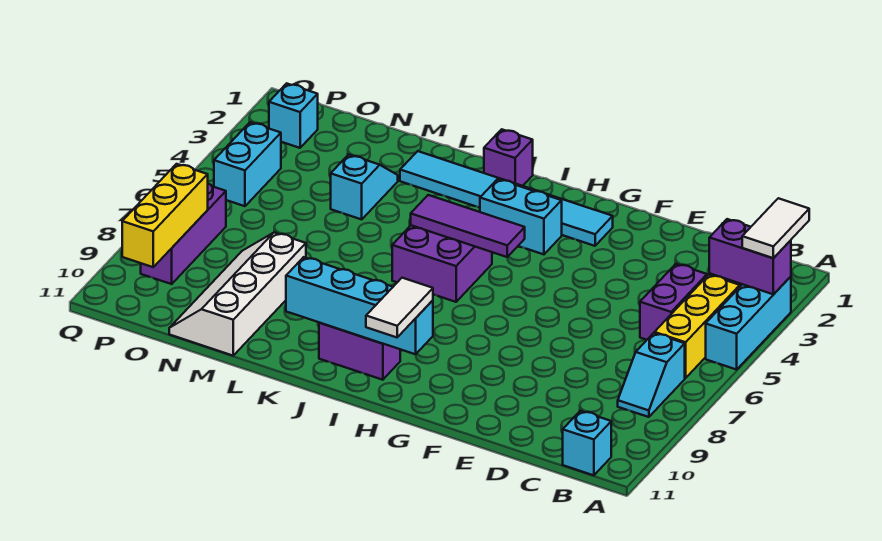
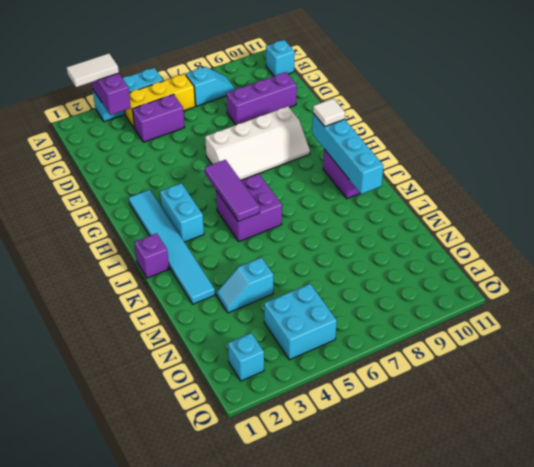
white 1x2 tile [366,278,433,337] -> white 1x1 tile [313,98,345,127]
white 2x4 slope [169,233,306,356] -> white 2x4 slope moved to [205,106,310,180]
cyan 1x2 brick [214,122,281,206] -> cyan 2x2 brick [264,284,337,360]
purple 1x3 brick [141,184,226,284] -> purple 1x3 brick moved to [226,72,297,125]
yellow 1x3 brick [122,164,208,267] -> none

